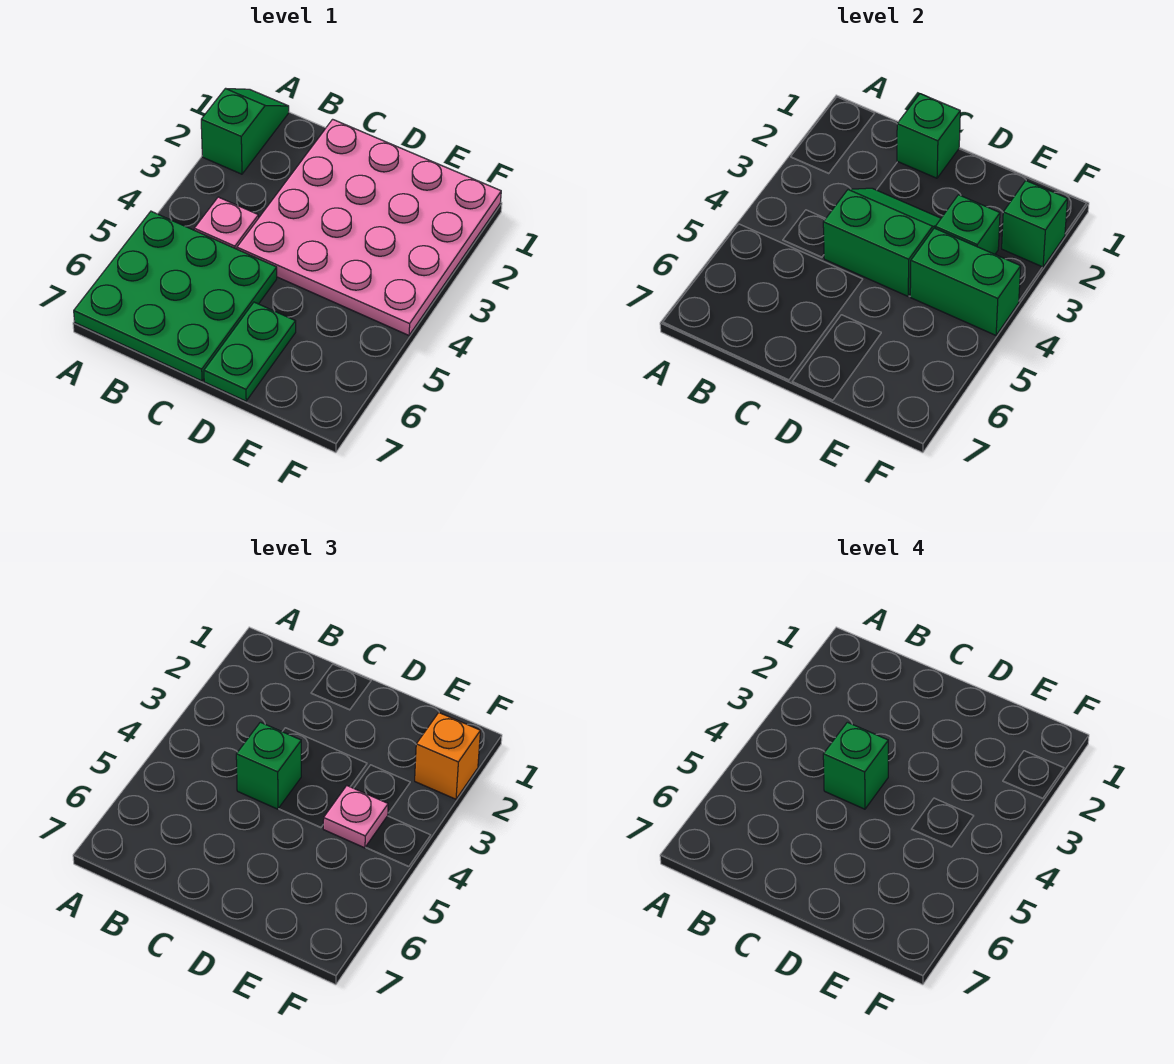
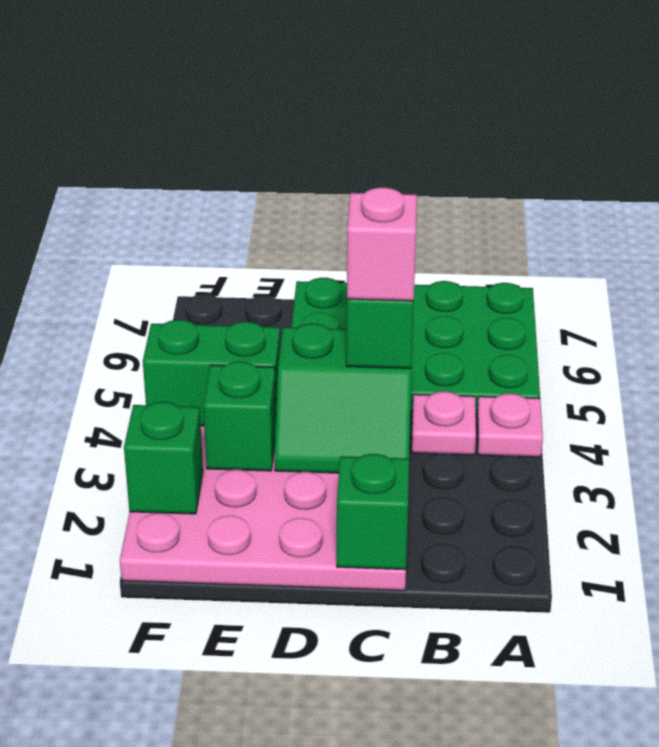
green 1x2 slope [201,89,289,174] -> none
green 1x1 brick [823,722,888,809] -> pink 1x1 brick [347,187,417,301]
pink 1x1 plate [323,786,388,848] -> pink 1x1 plate moved to [477,393,543,457]
orange 1x1 brick [415,713,480,799] -> none

